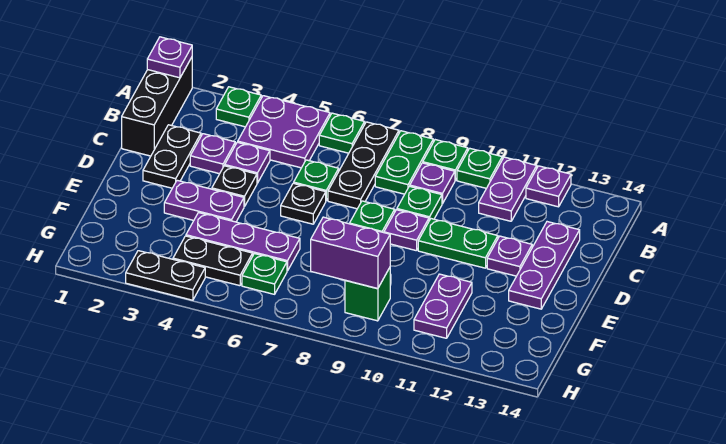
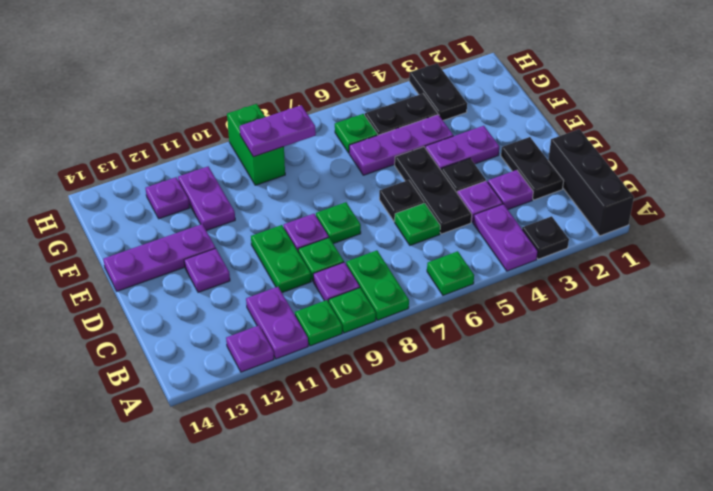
purple 1x1 plate [147,37,192,78] -> purple 1x1 plate moved to [146,177,190,219]
green 1x1 plate [216,87,261,127] -> black 1x1 plate [522,216,569,259]
purple 2x2 plate [238,96,330,168] -> purple 1x2 plate [473,204,538,271]
black 1x3 plate [328,122,399,209] -> black 1x3 plate moved to [395,147,472,234]
purple 1x3 plate [509,222,580,309] -> purple 1x3 plate turned to [103,224,215,291]
green 1x2 plate [418,219,498,268] -> green 1x2 plate turned to [251,225,311,293]
purple 1x2 brick [311,217,390,289] -> purple 1x2 plate [240,105,316,157]
green 1x1 brick [345,268,390,321] -> green 1x2 brick [227,104,285,185]
black 1x2 plate [126,251,205,300] -> black 1x2 plate turned to [409,63,467,120]

